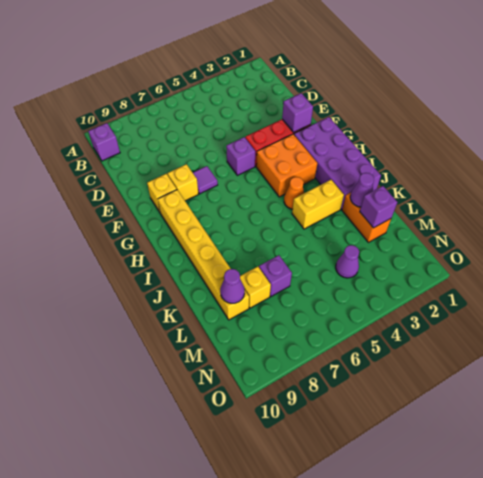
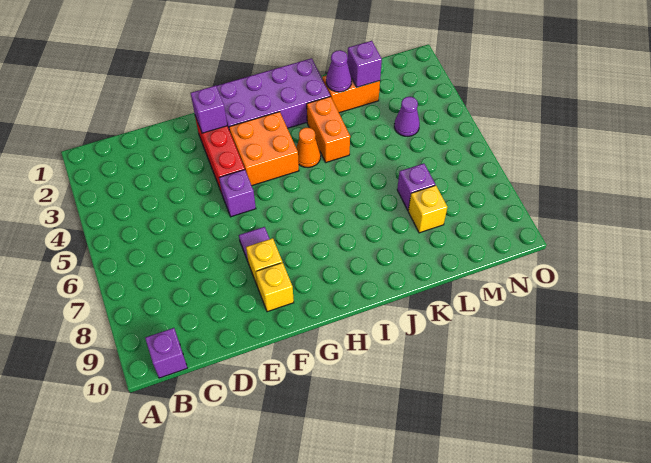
yellow 1x6 brick [158,190,249,320] -> none
yellow 1x2 brick [292,180,344,229] -> orange 1x2 brick [307,96,350,162]
purple 1x1 cone [220,269,245,303] -> none

